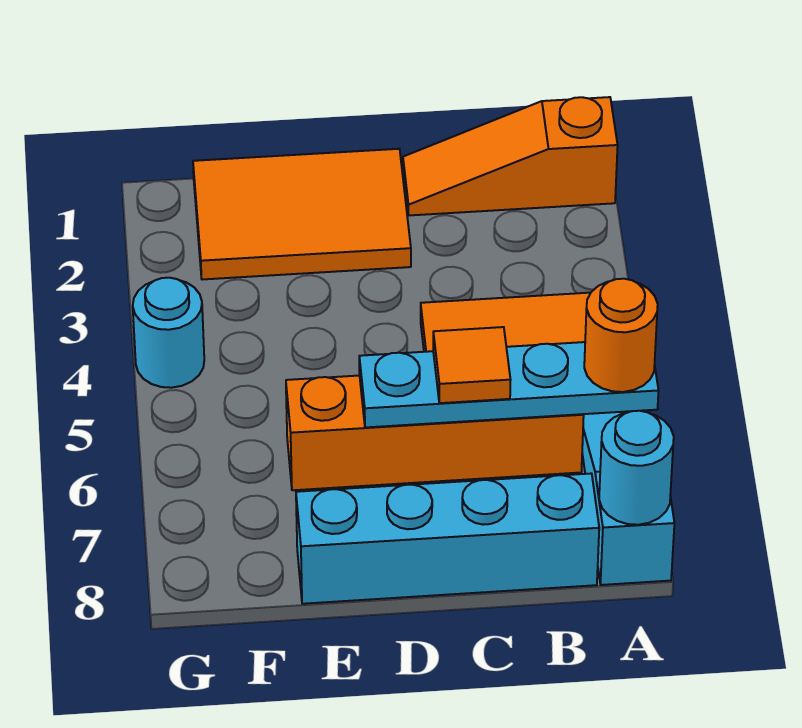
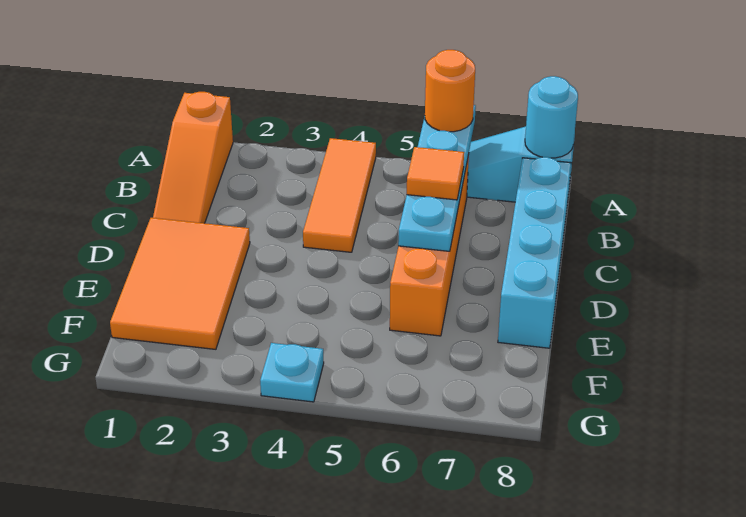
cyan 1x1 round brick [133,278,204,388] -> cyan 1x1 plate [260,343,324,402]

